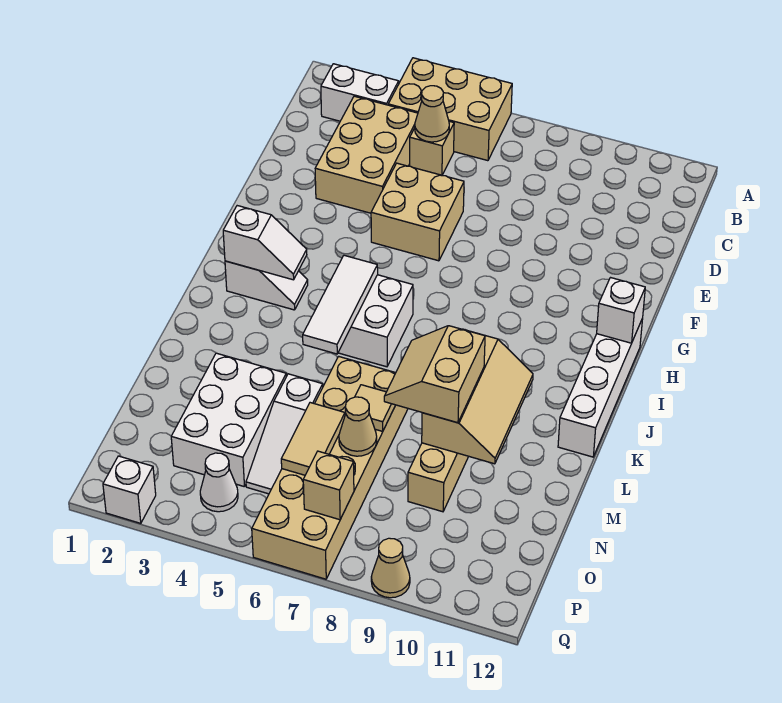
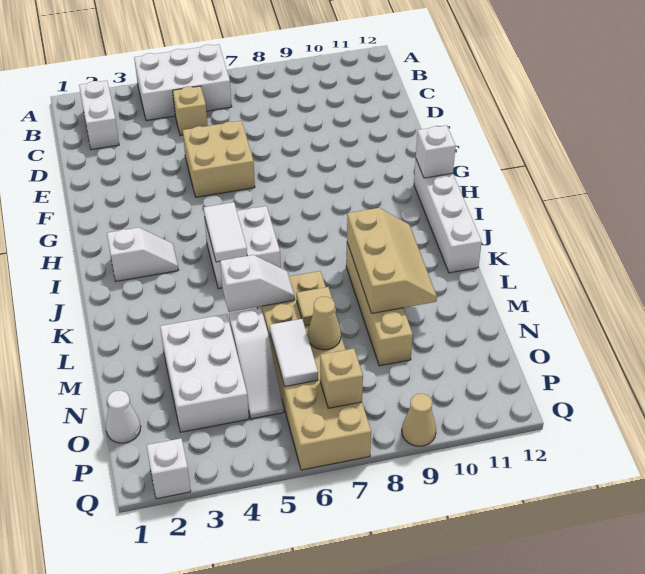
tan 2x3 brick [388,58,512,161] -> white 2x3 brick [134,44,232,121]
white 1x2 brick [321,64,399,121] -> white 1x2 brick turned to [79,81,119,150]
tan 2x3 brick [315,96,418,213] -> none
tan 1x1 cone [415,86,449,142] -> none
white 1x2 slope [223,206,307,280] -> white 1x2 slope moved to [220,255,295,312]
white 1x3 tile [303,255,378,354] -> white 1x2 tile [204,202,247,262]
tan 2x2 slope [384,326,485,423] -> none
tan 1x2 tile [281,403,345,475] -> white 1x2 tile [270,319,318,386]
white 1x1 cone [200,453,238,512] -> white 1x1 cone moved to [106,391,141,443]

